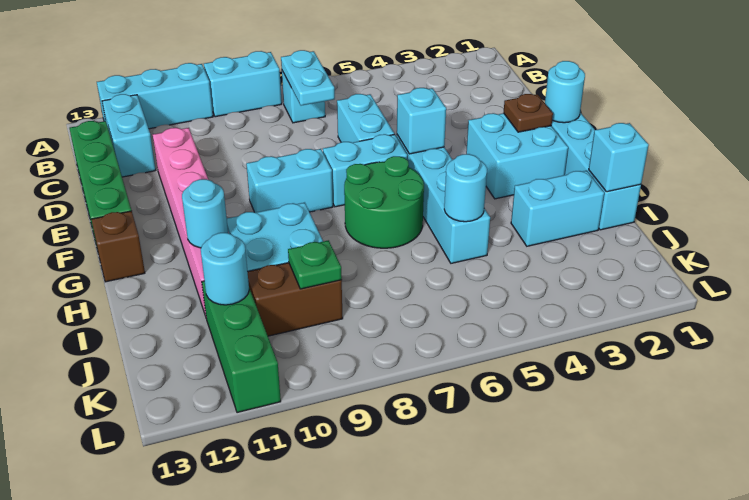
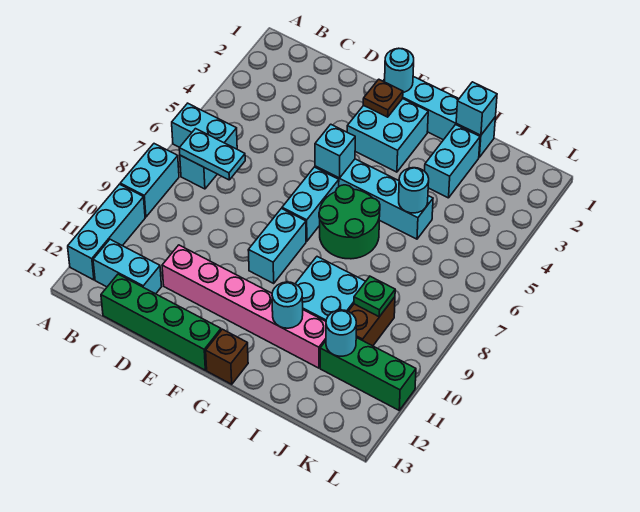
cyan 1x2 brick [337,94,394,143] -> cyan 1x2 brick moved to [172,103,237,149]

